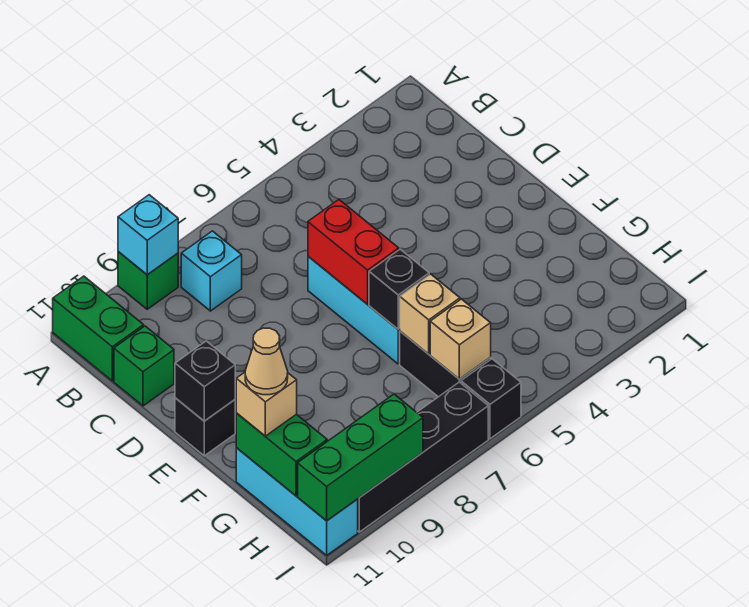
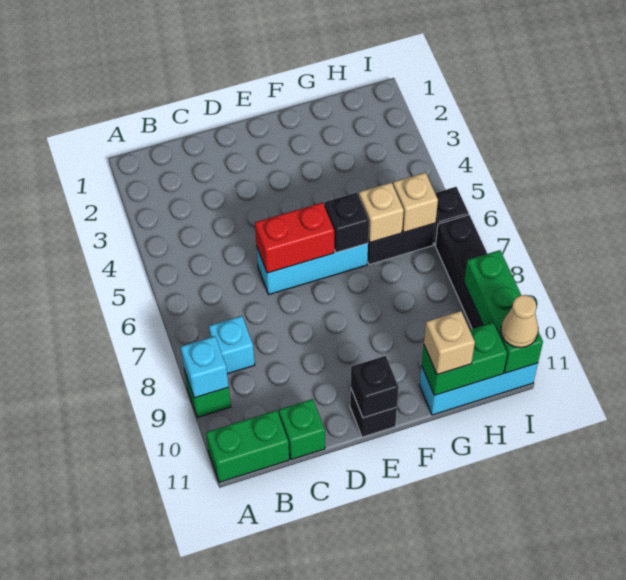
tan 1x1 cone [245,328,288,395] -> tan 1x1 cone moved to [501,295,538,348]

